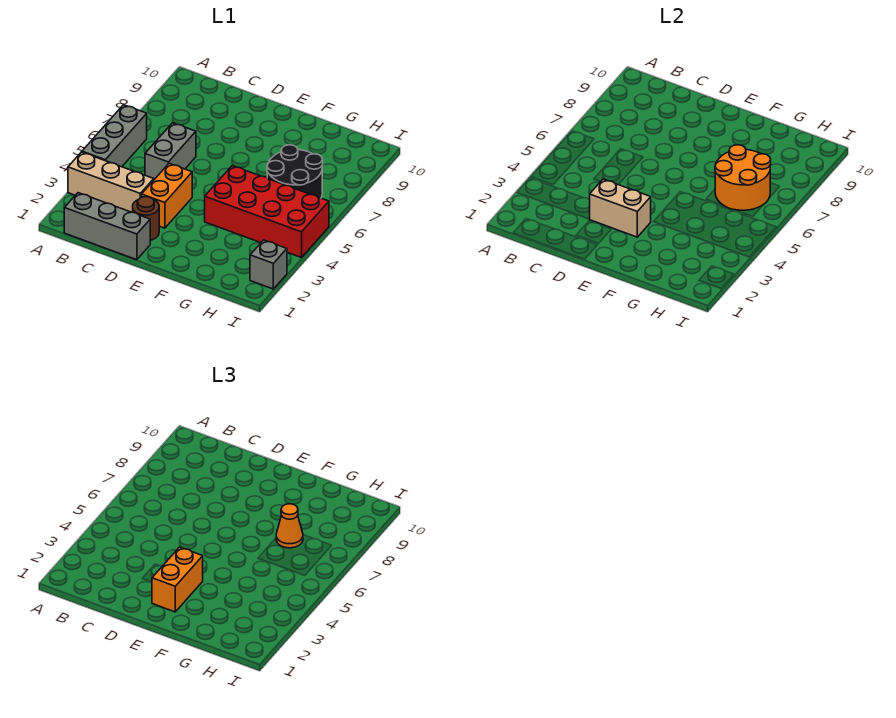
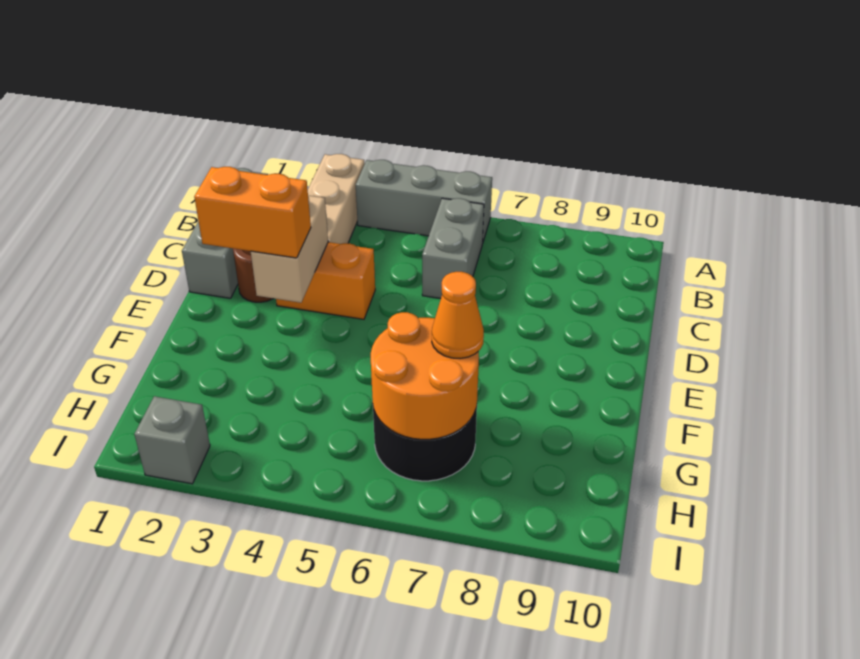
grey 1x2 brick [145,123,196,179] -> grey 1x2 brick turned to [422,198,484,299]
red 2x4 brick [205,166,329,258] -> none

